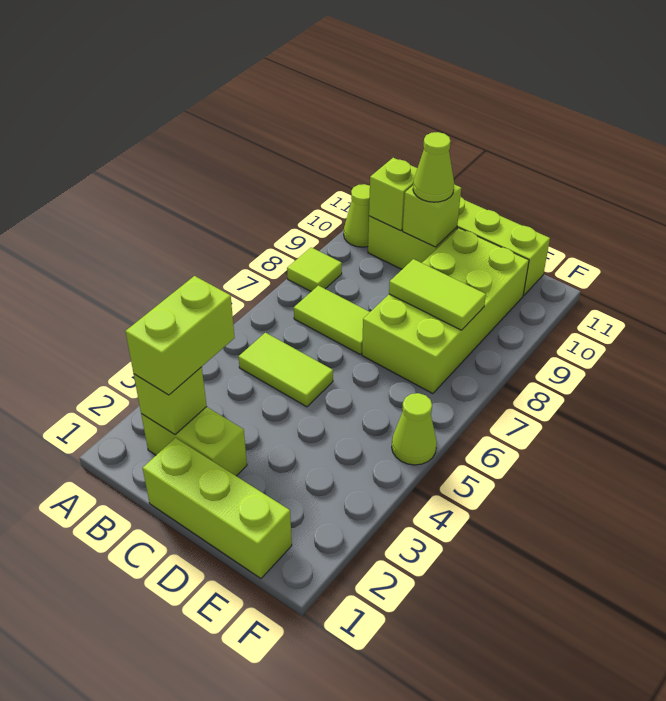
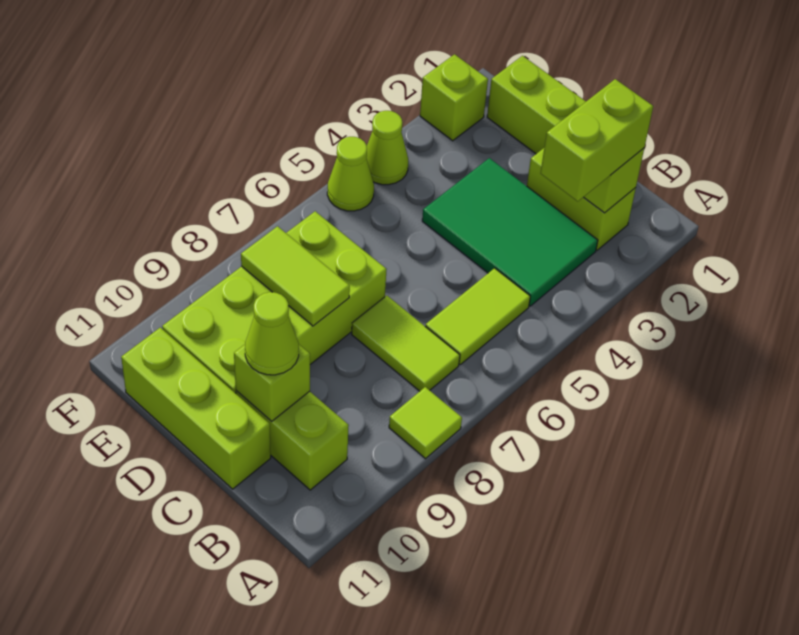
lime 1x1 cone [344,184,370,247] -> lime 1x1 cone moved to [366,111,408,185]
none -> green 2x3 tile [422,158,598,306]
lime 1x2 tile [239,333,333,407] -> lime 1x2 tile turned to [425,268,530,365]
lime 1x1 brick [369,158,417,231] -> lime 1x1 brick moved to [420,54,488,141]

